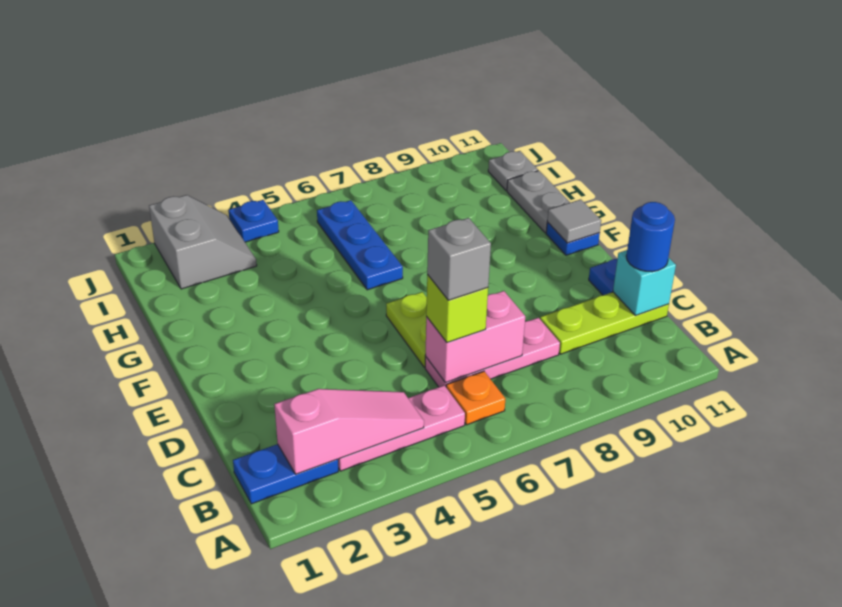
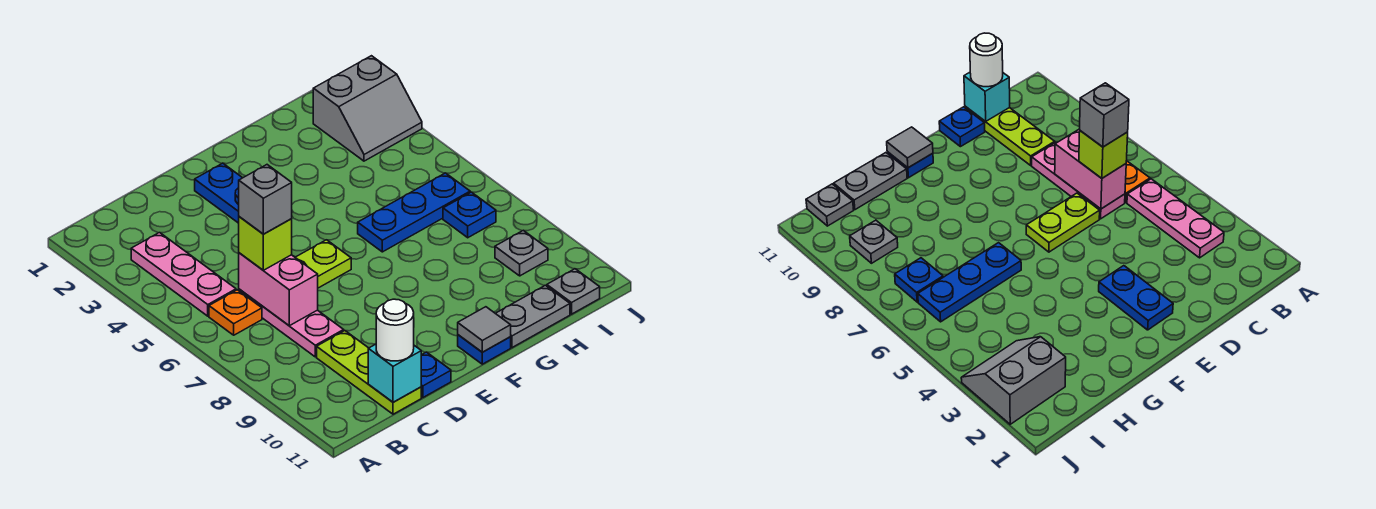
blue 1x2 plate [233,444,338,504] -> blue 1x2 plate moved to [195,163,242,223]
pink 1x3 slope [274,389,424,474] -> none
blue 1x1 round brick [626,202,675,272] -> white 1x1 round brick [376,299,414,361]
none -> grey 1x1 plate [495,230,548,276]
blue 1x1 plate [229,200,279,242] -> blue 1x1 plate moved to [443,192,496,238]

